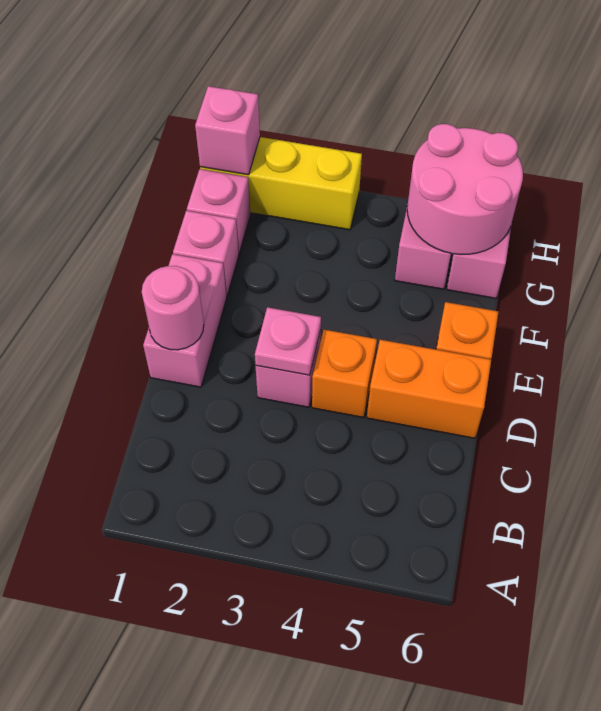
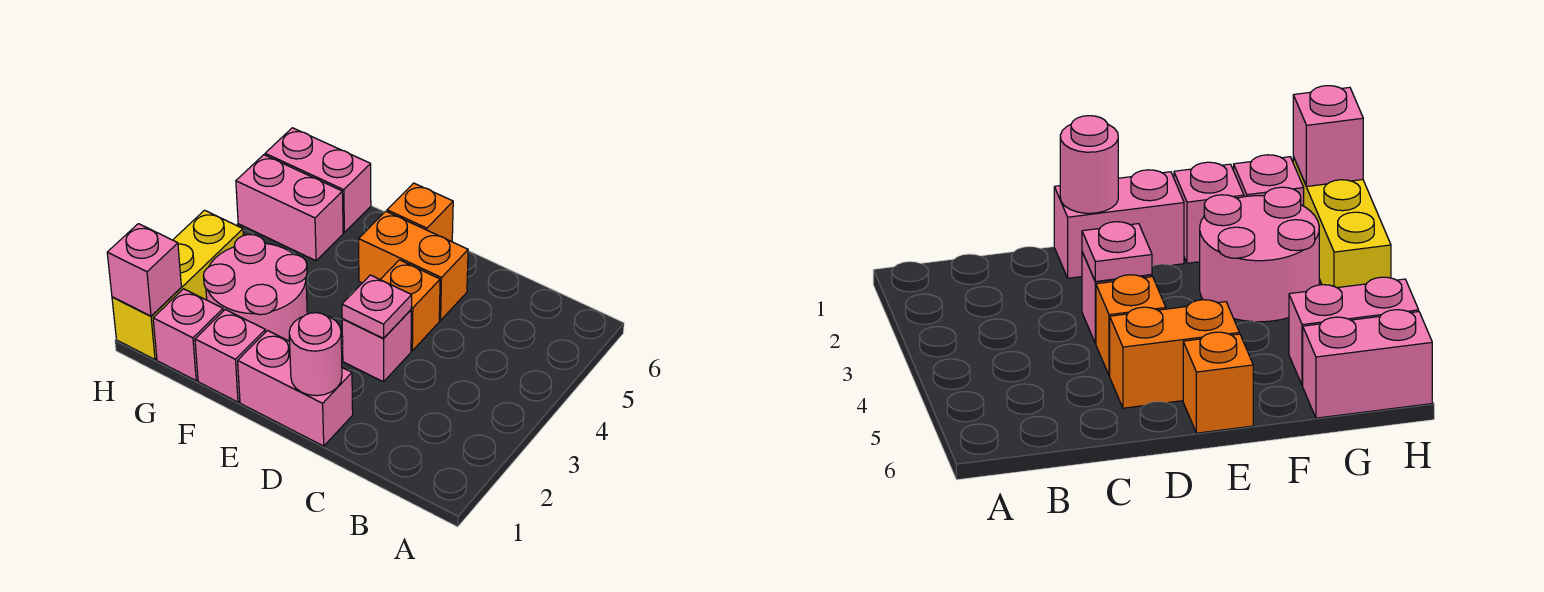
orange 1x2 brick [367,340,491,438] -> orange 1x2 brick turned to [359,211,468,320]
pink 2x2 round brick [407,124,523,254] -> pink 2x2 round brick moved to [204,235,307,341]

